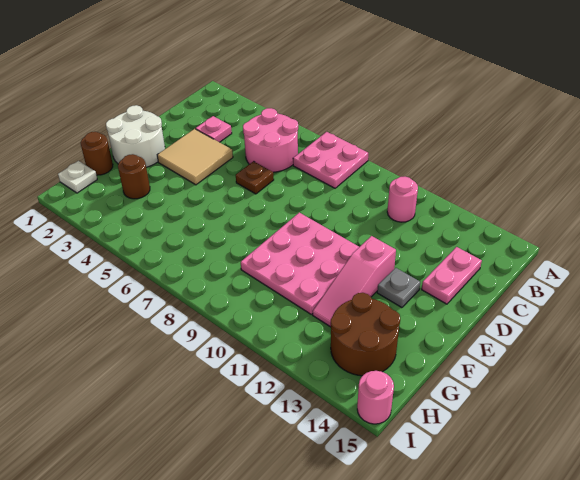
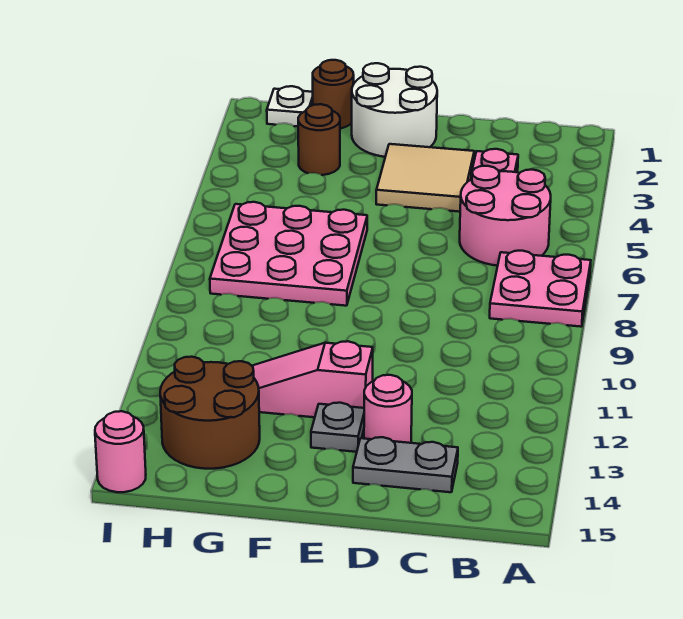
pink 1x1 round brick [387,177,418,222] -> pink 1x1 round brick moved to [364,375,412,443]
pink 1x2 plate [422,247,482,304] -> grey 1x2 plate [353,437,458,492]
brown 1x1 plate [236,161,274,194] -> none
pink 3x3 plate [241,213,359,314] -> pink 3x3 plate moved to [210,202,367,306]

